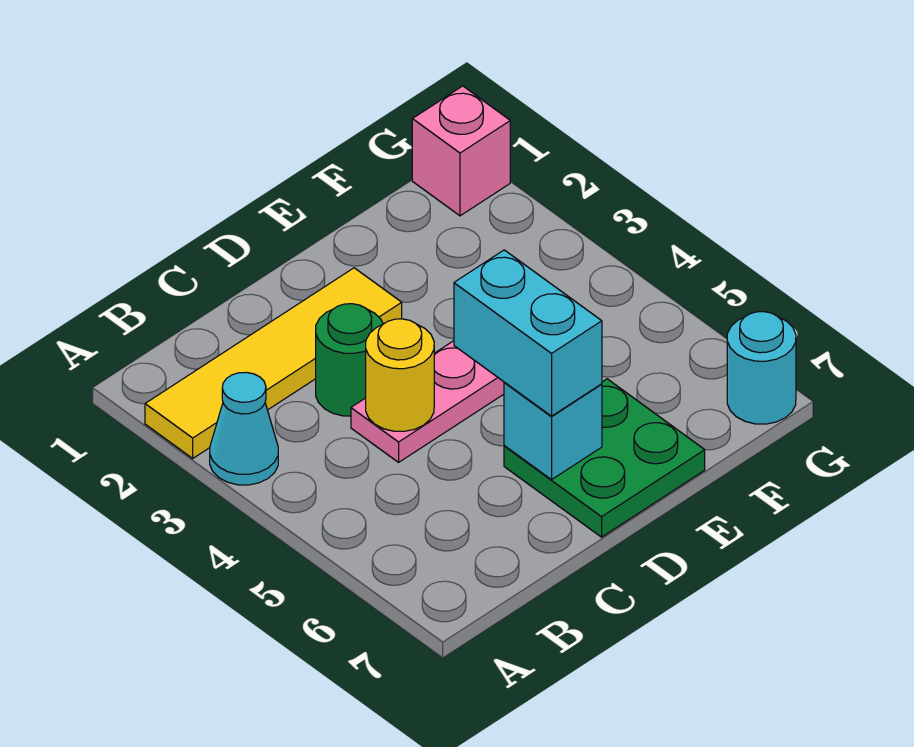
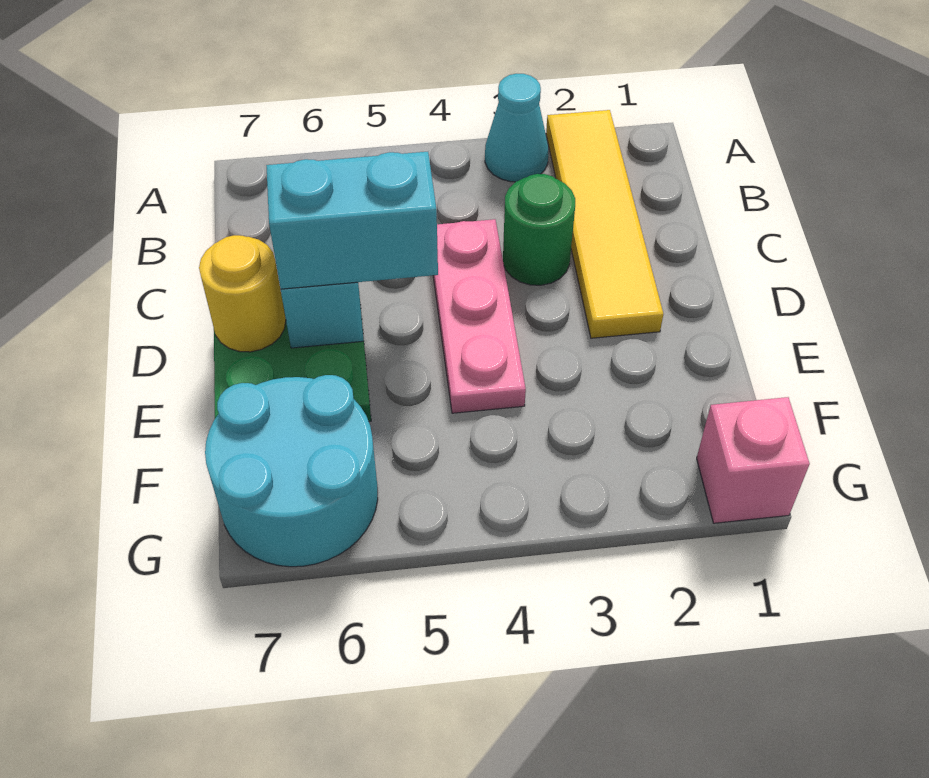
yellow 1x1 round brick [366,319,434,431] -> yellow 1x1 round brick moved to [199,235,286,352]
cyan 1x1 round brick [727,312,796,424] -> cyan 2x2 round brick [205,375,378,567]

